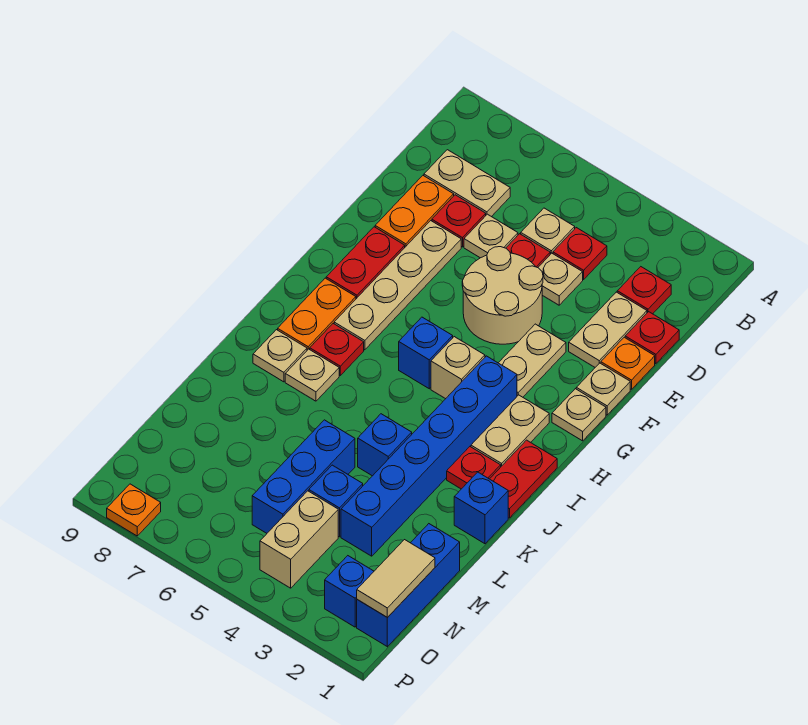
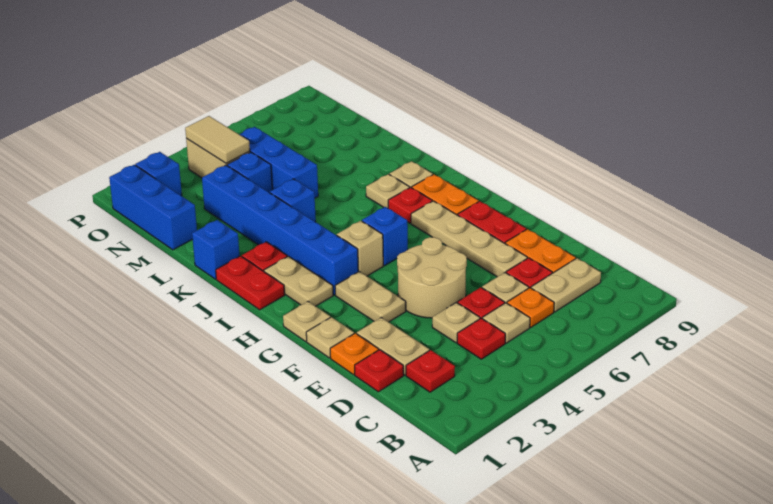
tan 1x2 tile [357,540,435,618] -> tan 1x2 tile moved to [185,116,250,163]
orange 1x1 plate [107,484,161,536] -> orange 1x1 plate moved to [507,288,554,327]

